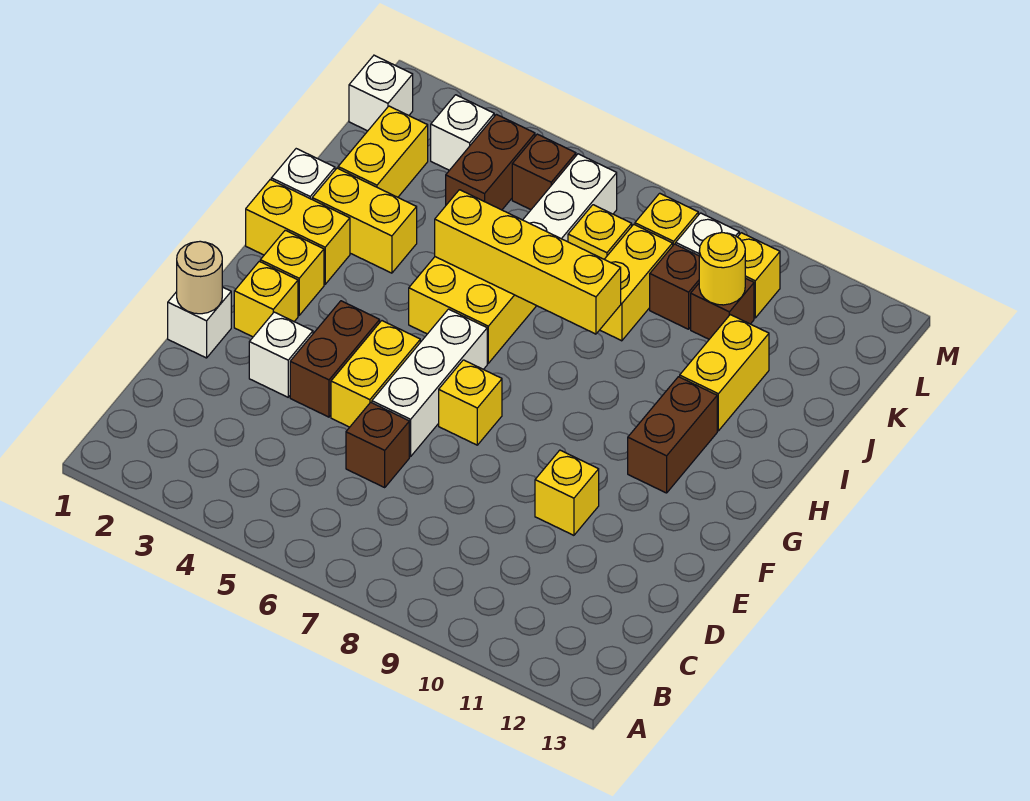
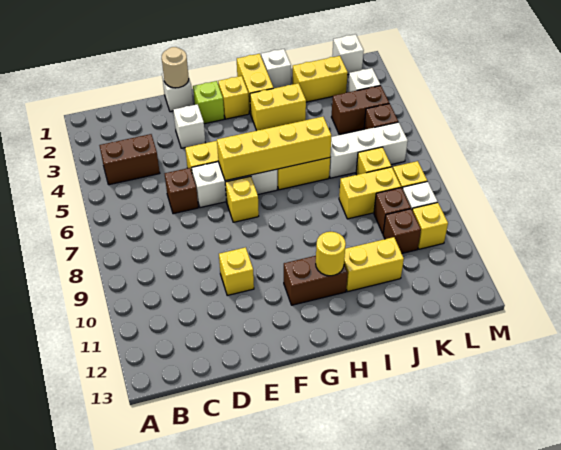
brown 1x2 brick [290,301,380,417] -> brown 1x2 brick moved to [99,134,160,185]
yellow 1x1 brick [234,261,298,337] -> lime 1x1 brick [193,81,224,124]
yellow 1x2 brick [312,168,417,273] -> yellow 1x2 brick turned to [250,83,306,131]
yellow 1x4 brick [435,190,621,334] -> yellow 1x4 brick turned to [217,117,331,181]
yellow 1x1 round brick [699,233,745,305] -> yellow 1x1 round brick moved to [316,232,346,276]

